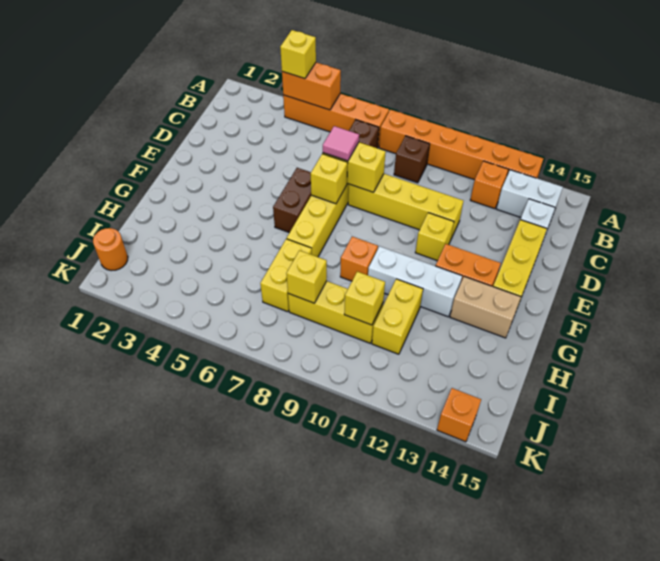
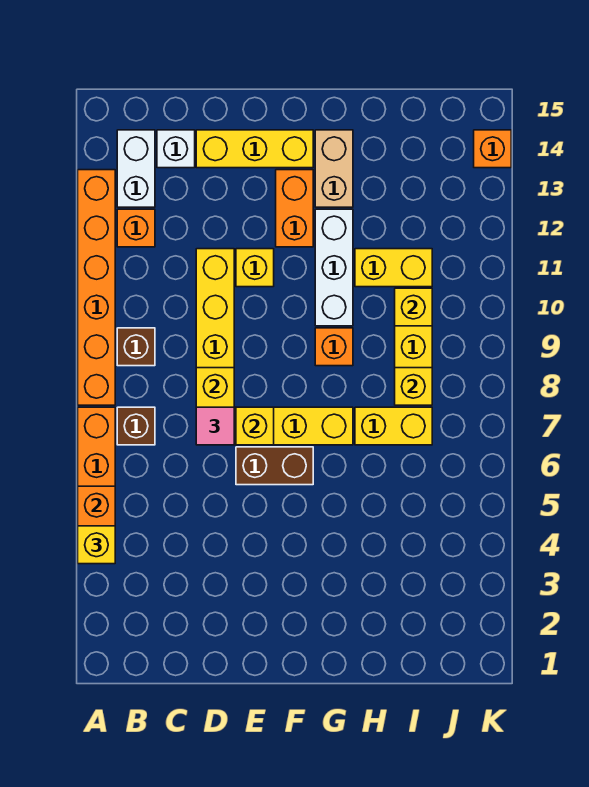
orange 1x1 round brick [93,228,128,271] -> none

